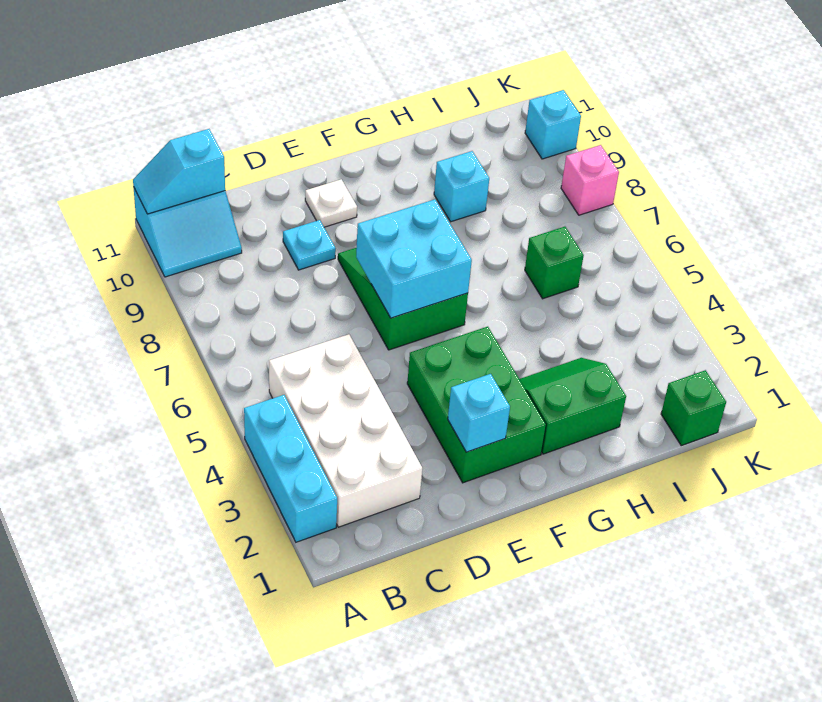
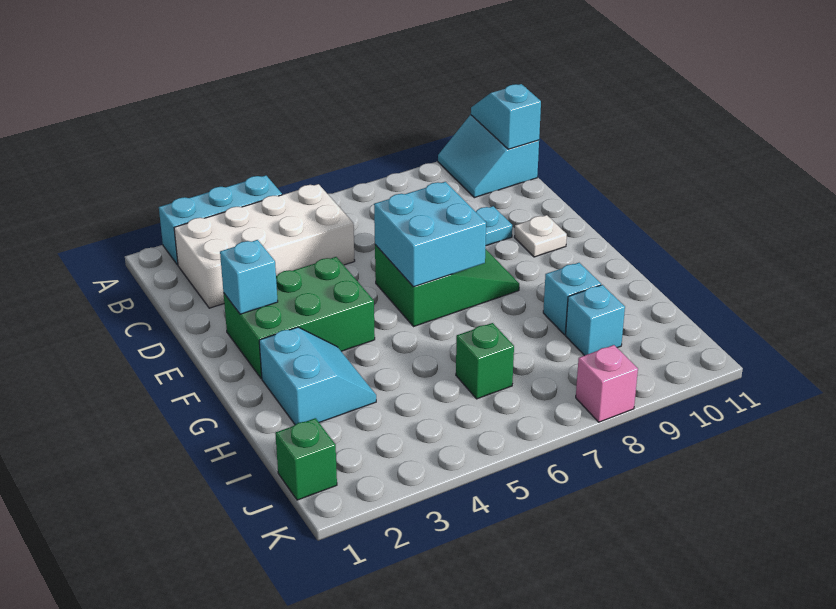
green 2x2 slope [520,358,626,454] -> cyan 2x2 slope [259,327,376,425]
cyan 1x1 brick [525,90,581,159] -> cyan 1x1 brick moved to [566,285,625,356]

